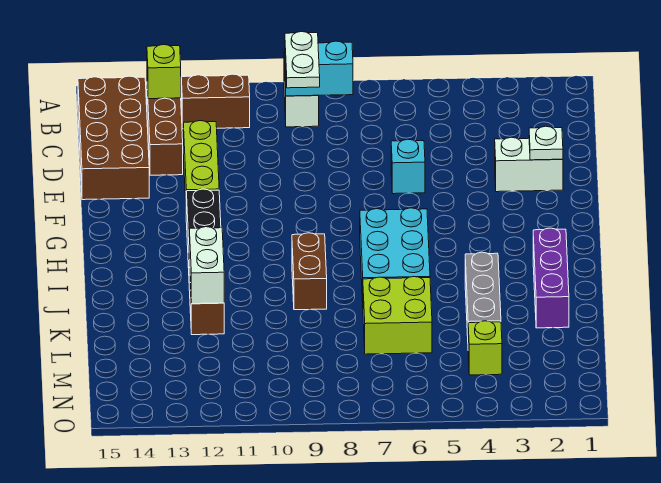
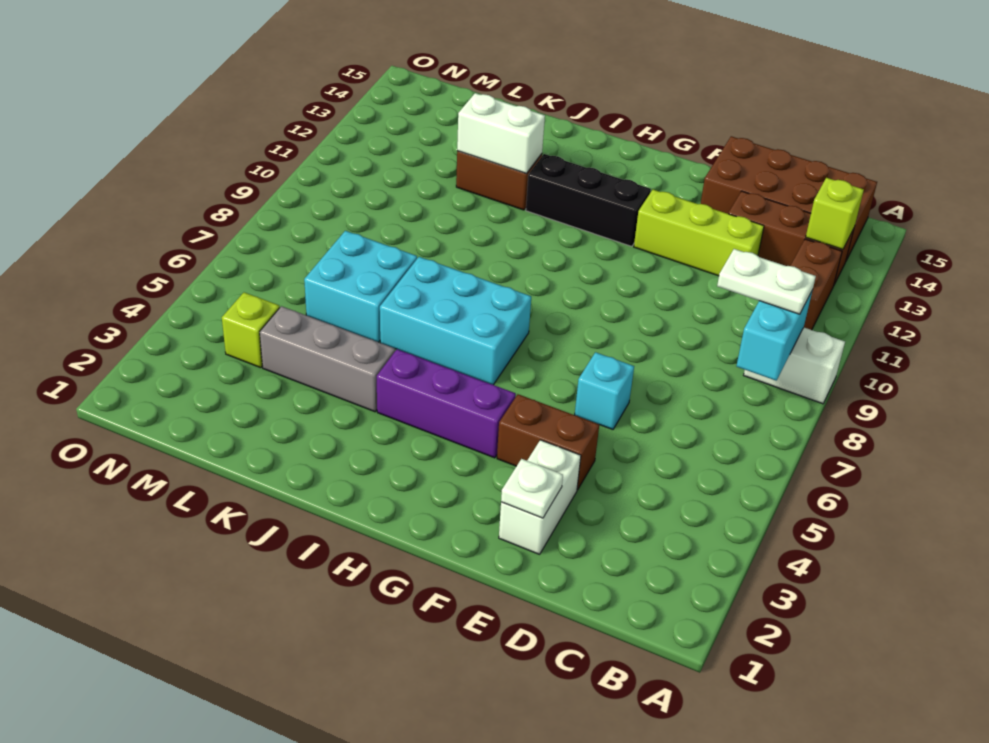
purple 1x3 brick [533,228,569,328] -> purple 1x3 brick moved to [377,349,516,458]
brown 1x2 brick [292,233,327,310] -> brown 1x2 brick moved to [497,394,599,490]
lime 2x2 brick [363,277,432,354] -> cyan 2x2 brick [304,231,417,342]

